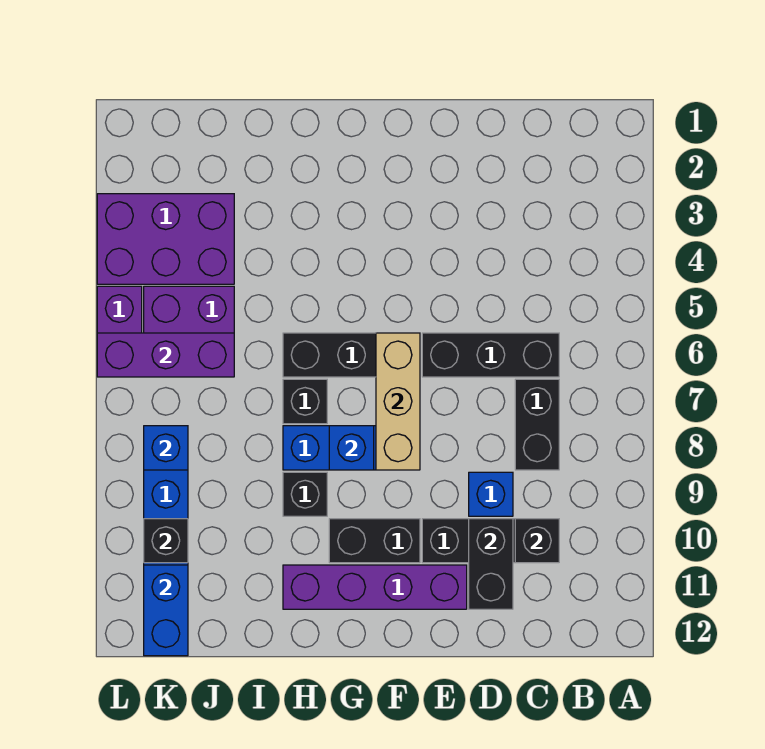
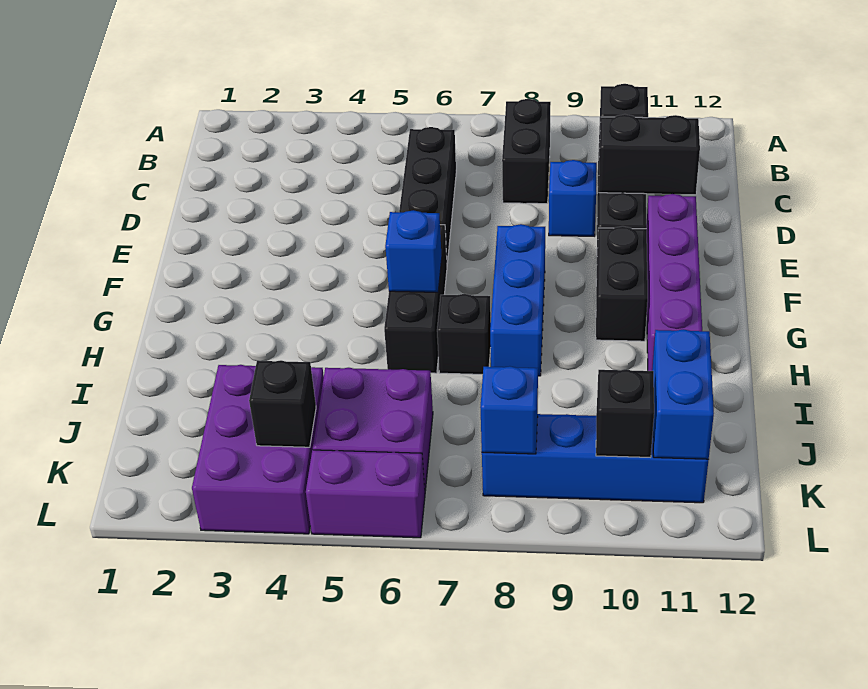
black 1x2 brick [515,379,559,470] -> black 1x2 brick turned to [502,99,551,204]
tan 1x3 brick [376,333,420,470] -> none
blue 1x1 brick [329,426,374,470] -> blue 1x1 brick moved to [385,210,442,292]
black 1x1 brick [283,472,327,516] -> black 1x1 brick moved to [249,360,316,447]
purple 1x3 brick [97,333,234,377] -> none
blue 1x2 brick [144,565,188,656] -> blue 1x2 brick turned to [652,329,714,459]

